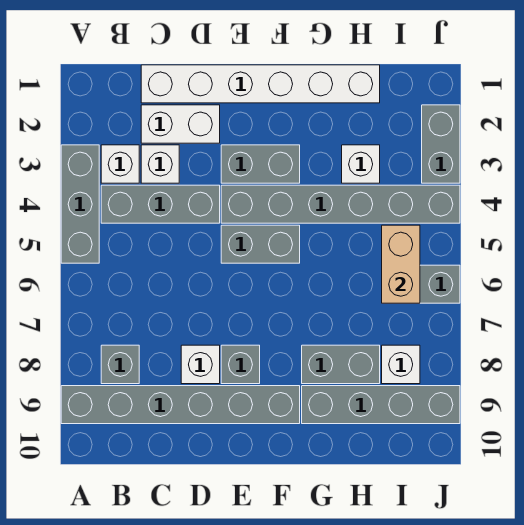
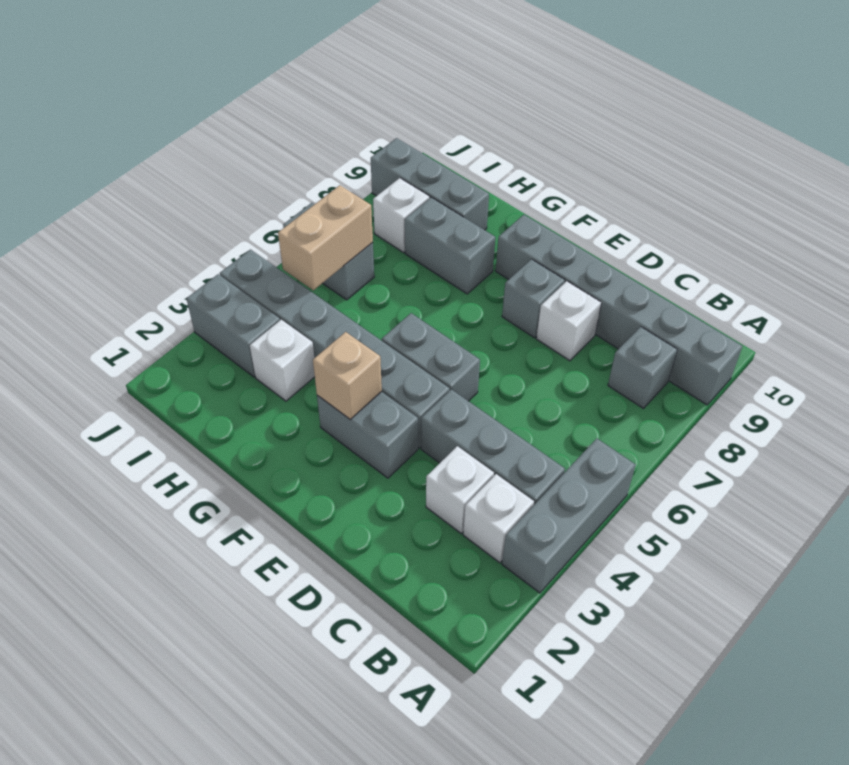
white 1x6 brick [141,65,380,103] -> none
white 1x2 brick [141,105,220,143] -> none
none -> tan 1x1 brick [313,332,382,420]
grey 1x4 brick [302,386,460,424] -> grey 1x3 brick [371,138,489,230]
grey 1x2 brick [422,105,460,183] -> grey 1x2 brick turned to [187,274,280,377]

